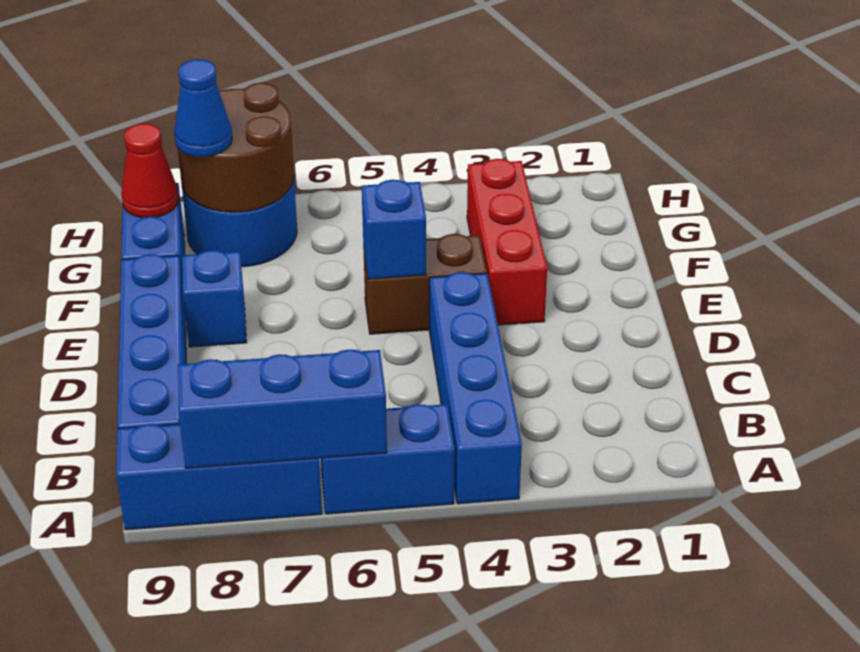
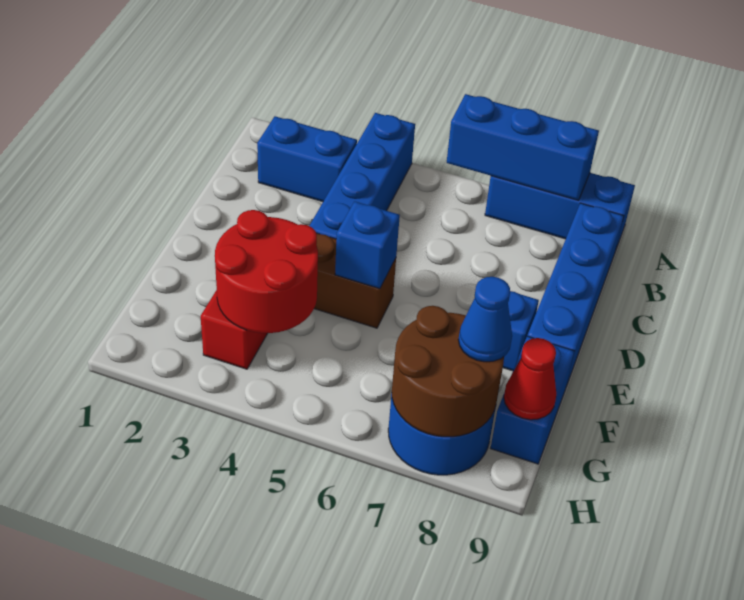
blue 1x2 brick [321,404,455,514] -> blue 1x2 brick moved to [257,116,357,202]
none -> red 2x2 round brick [215,210,318,333]

